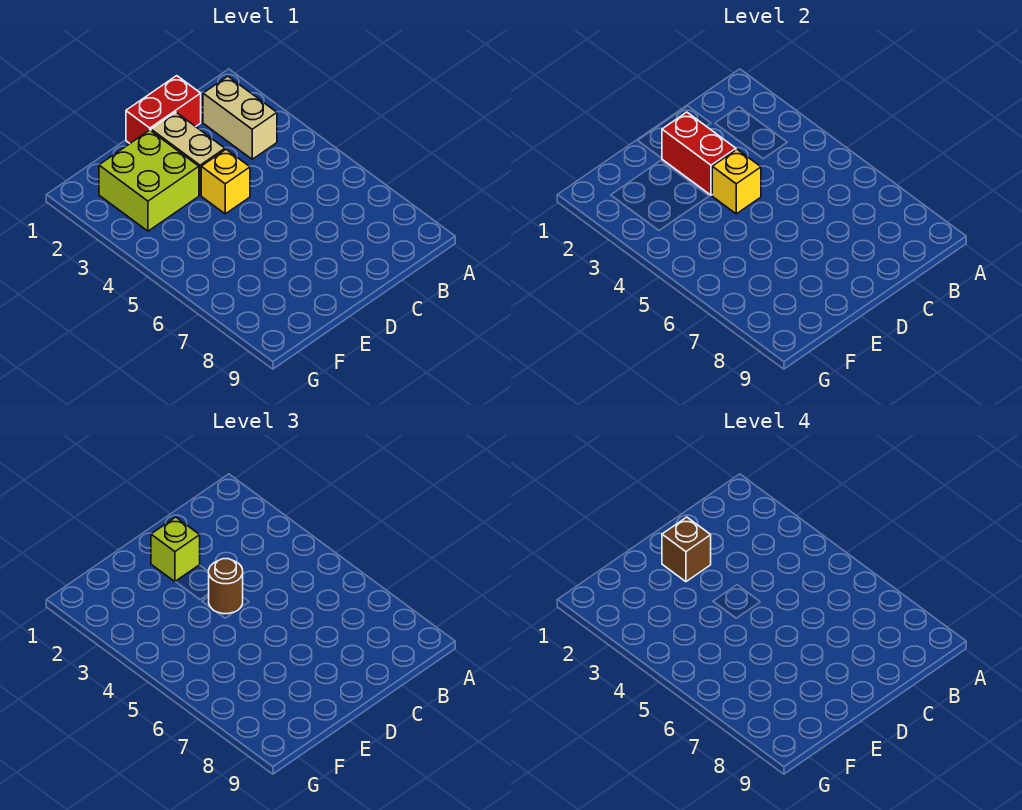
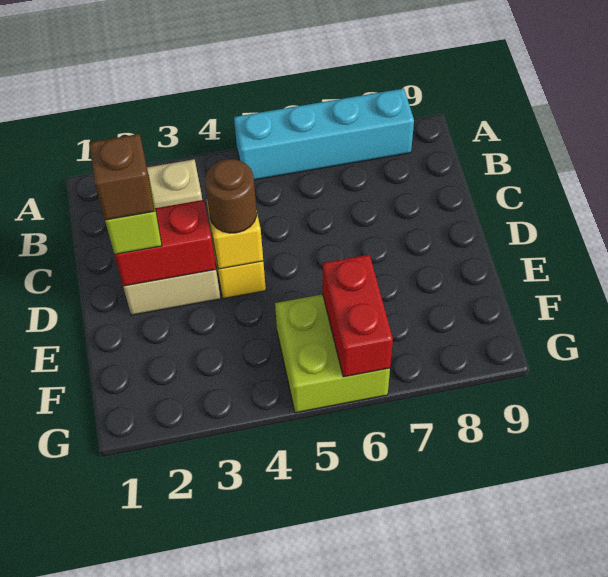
none -> cyan 1x4 brick [234,89,414,180]
red 1x2 brick [126,76,201,143] -> red 1x2 brick moved to [323,255,393,377]
lime 2x2 brick [99,130,199,231] -> lime 2x2 brick moved to [275,294,390,413]

